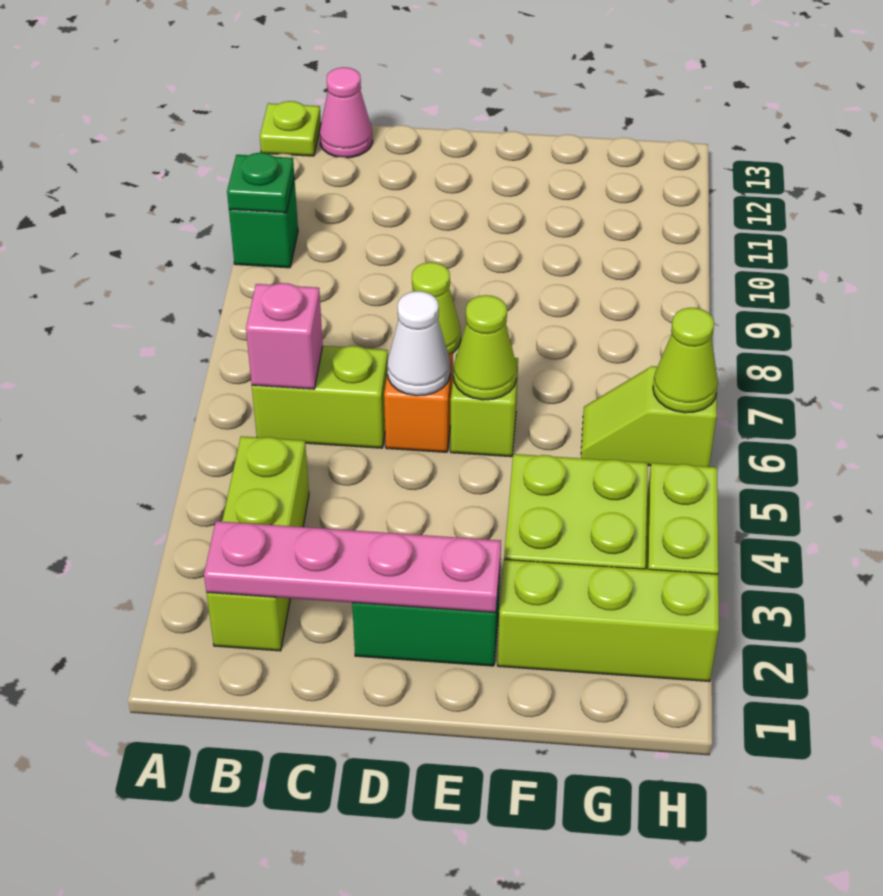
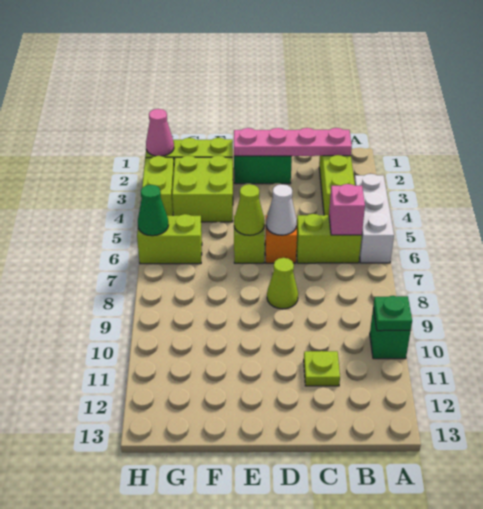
none -> white 1x3 brick [354,174,394,263]
lime 1x1 plate [260,101,321,156] -> lime 1x1 plate moved to [304,351,340,386]
pink 1x1 cone [320,67,373,158] -> pink 1x1 cone moved to [146,109,174,156]
lime 1x2 slope [581,366,717,467] -> lime 1x2 brick [137,214,202,264]
lime 1x1 cone [653,308,718,413] -> green 1x1 cone [138,185,168,236]

